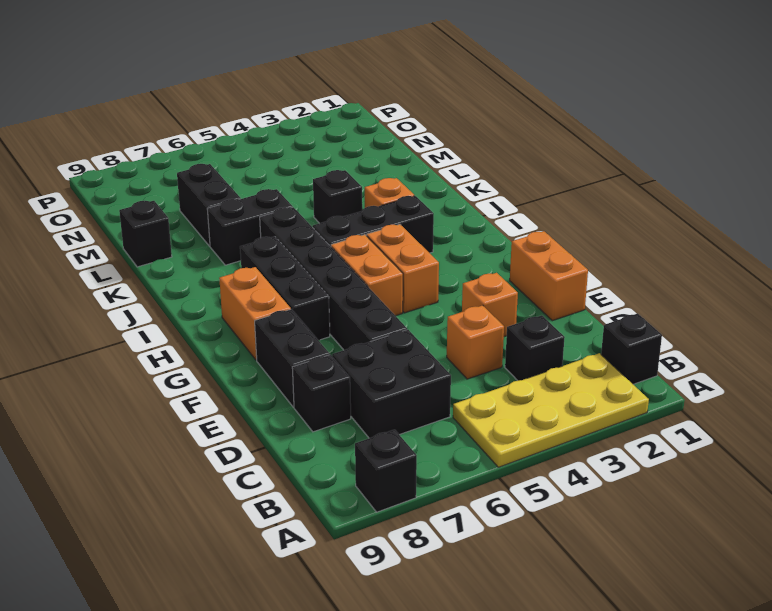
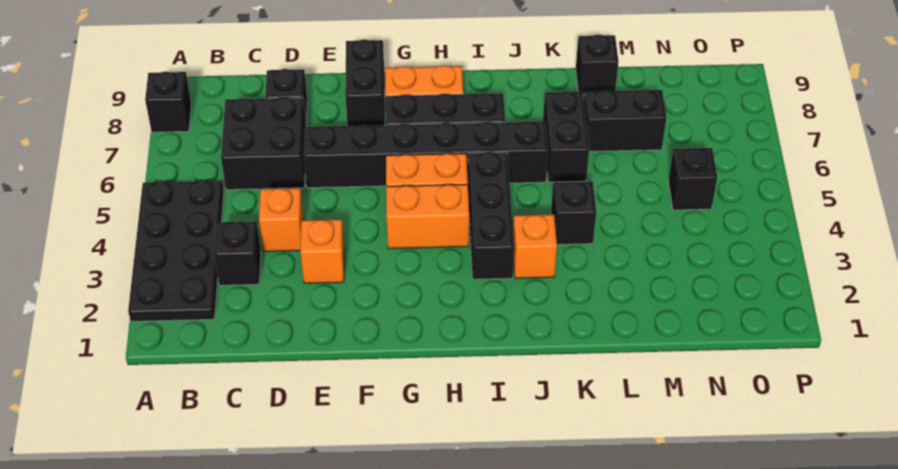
yellow 2x4 plate [453,353,649,467] -> black 2x4 plate [128,181,224,321]
black 1x1 brick [601,313,662,384] -> black 1x1 brick moved to [668,148,717,210]
orange 1x2 brick [510,231,588,321] -> none
black 1x2 brick [255,309,330,407] -> black 1x2 brick turned to [345,39,385,126]

